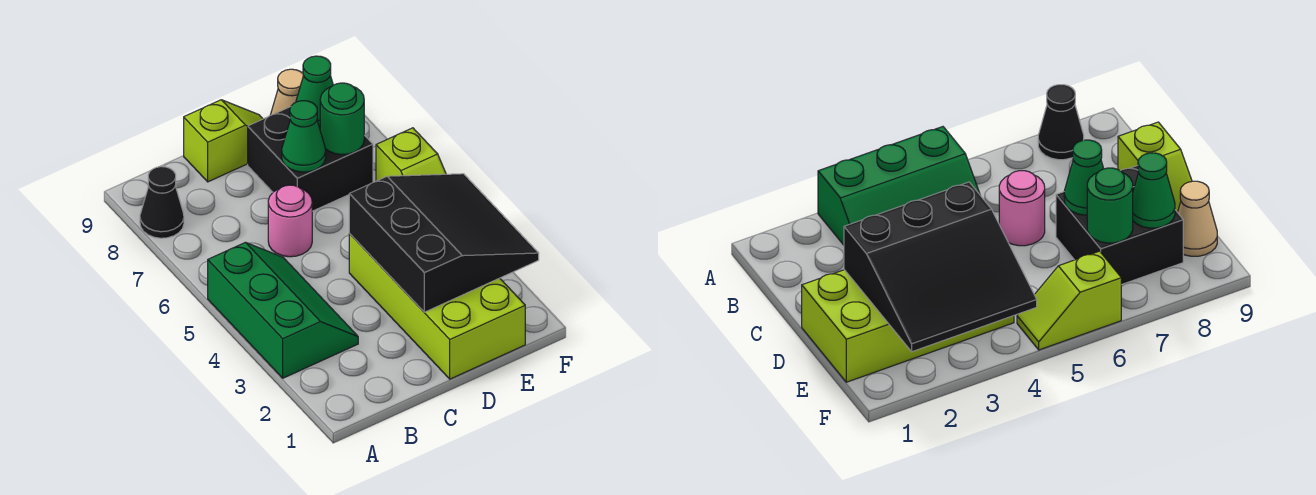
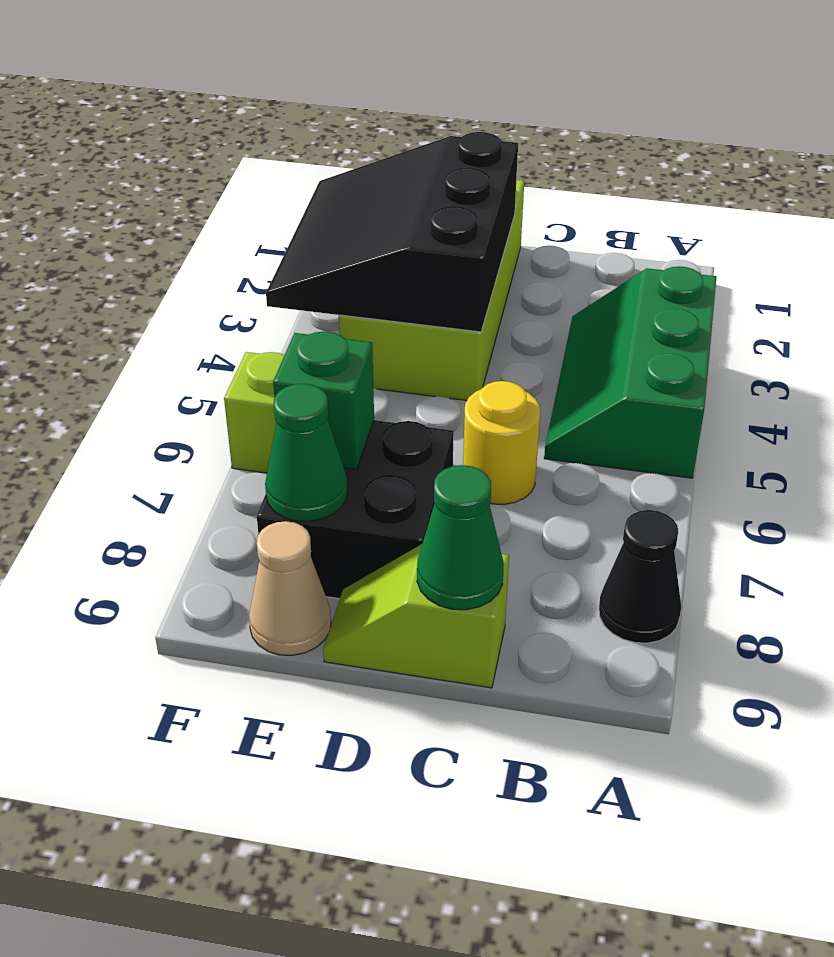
pink 1x1 round brick [268,185,312,257] -> yellow 1x1 round brick [463,381,540,504]
green 1x1 cone [282,101,326,172] -> green 1x1 cone moved to [417,465,503,610]
green 1x1 round brick [320,83,364,155] -> green 1x1 brick [273,332,374,469]

